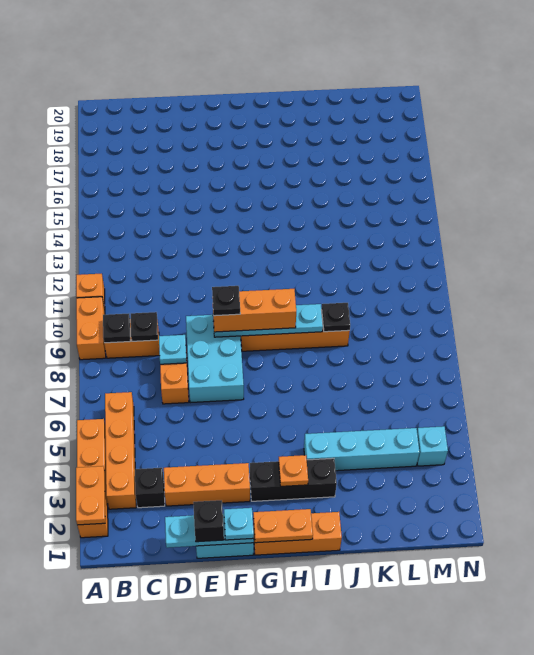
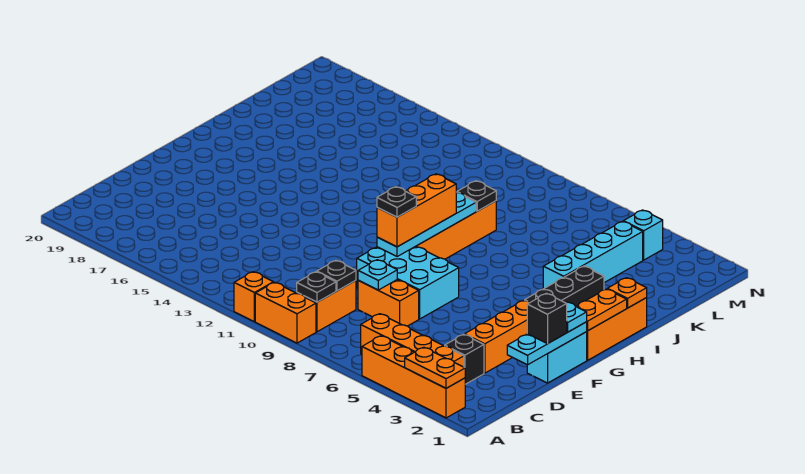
orange 1x1 plate [279,455,308,486] -> orange 1x1 plate moved to [607,278,647,308]

